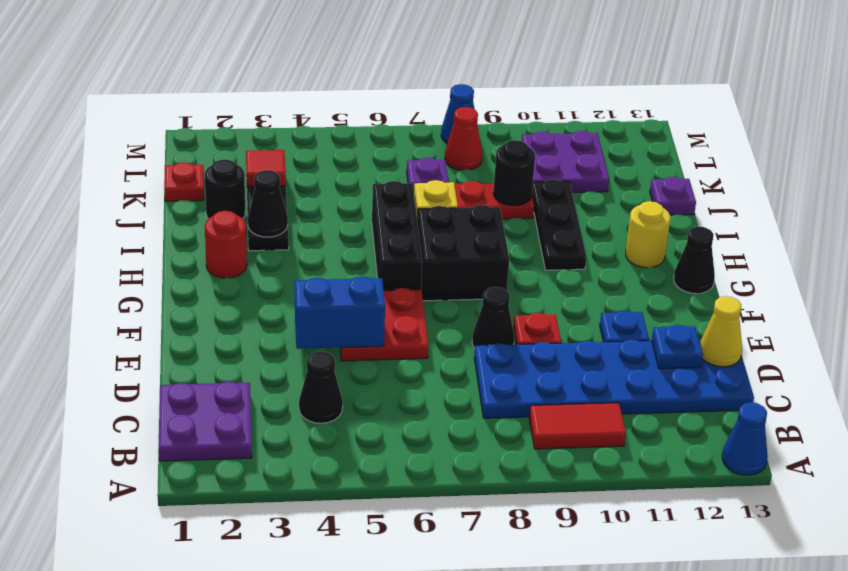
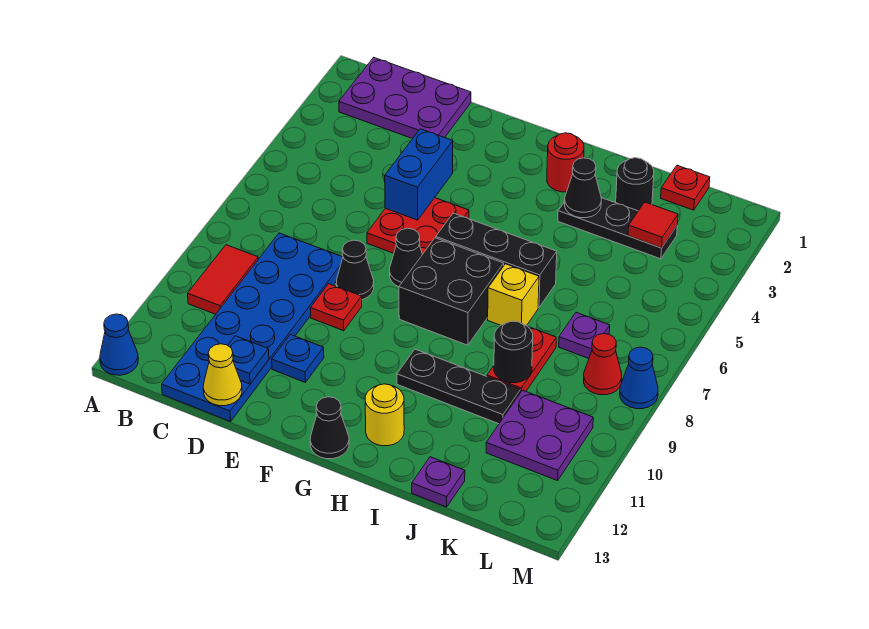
purple 2x2 plate [159,381,252,461] -> purple 2x3 plate [339,57,471,139]
black 1x1 cone [299,351,343,423] -> black 1x1 cone moved to [390,228,422,287]

